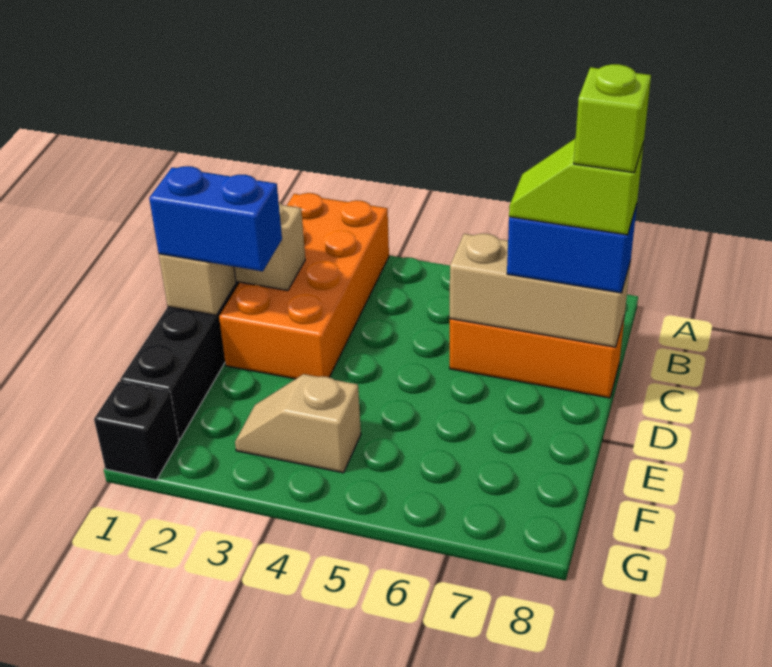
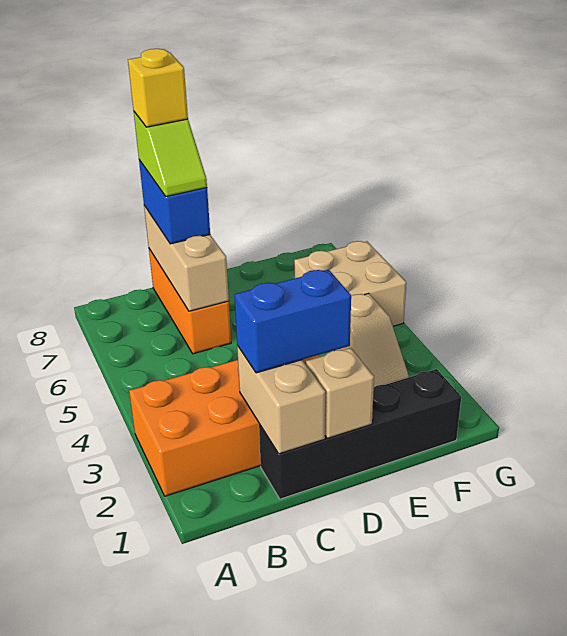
lime 1x1 brick [574,64,651,173] -> yellow 1x1 brick [128,49,188,127]
blue 1x2 brick [149,166,282,271] -> blue 1x2 brick turned to [234,270,351,373]
none -> tan 2x2 brick [294,241,406,326]
black 1x1 brick [94,381,179,480] -> none

